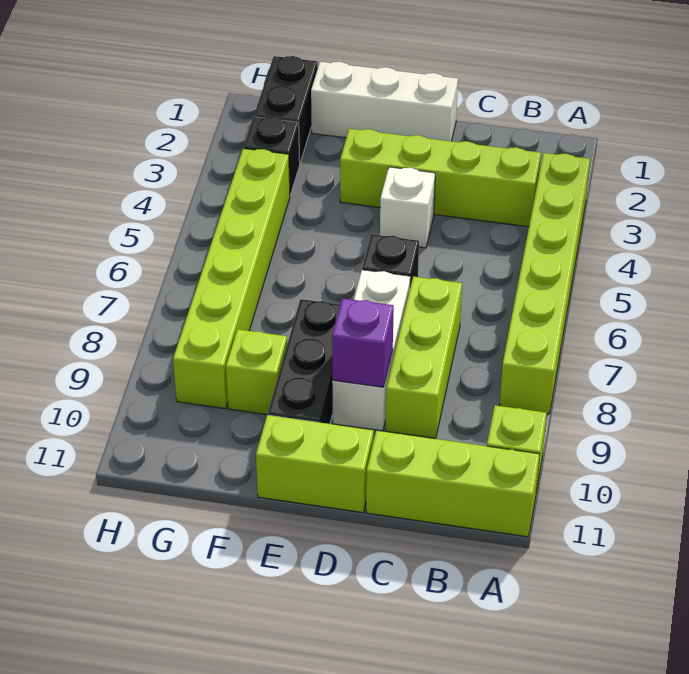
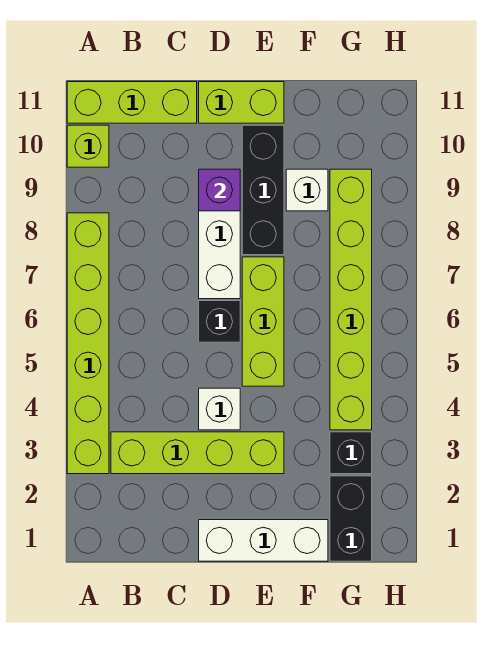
lime 1x3 brick [385,277,462,438] -> lime 1x3 brick moved to [242,257,284,386]
lime 1x1 brick [226,329,287,415] -> white 1x1 brick [286,169,328,211]

